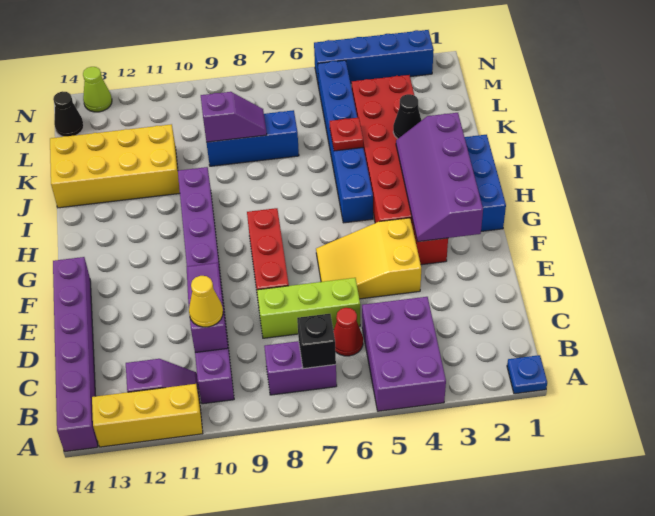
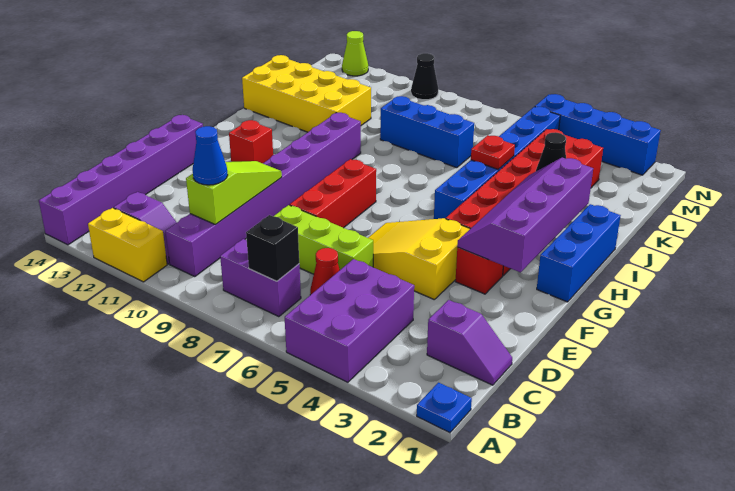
yellow 1x3 brick [92,384,203,447] -> yellow 1x2 brick [88,208,167,282]
purple 1x3 slope [187,263,228,352] -> lime 1x3 slope [186,161,282,225]
yellow 1x1 cone [189,276,223,327] -> blue 1x1 cone [193,126,228,185]
none -> red 1x1 brick [229,120,273,163]
purple 1x2 slope [201,92,267,142] -> purple 1x2 slope moved to [427,300,512,385]
black 1x1 cone [53,91,84,137] -> black 1x1 cone moved to [411,53,438,100]

